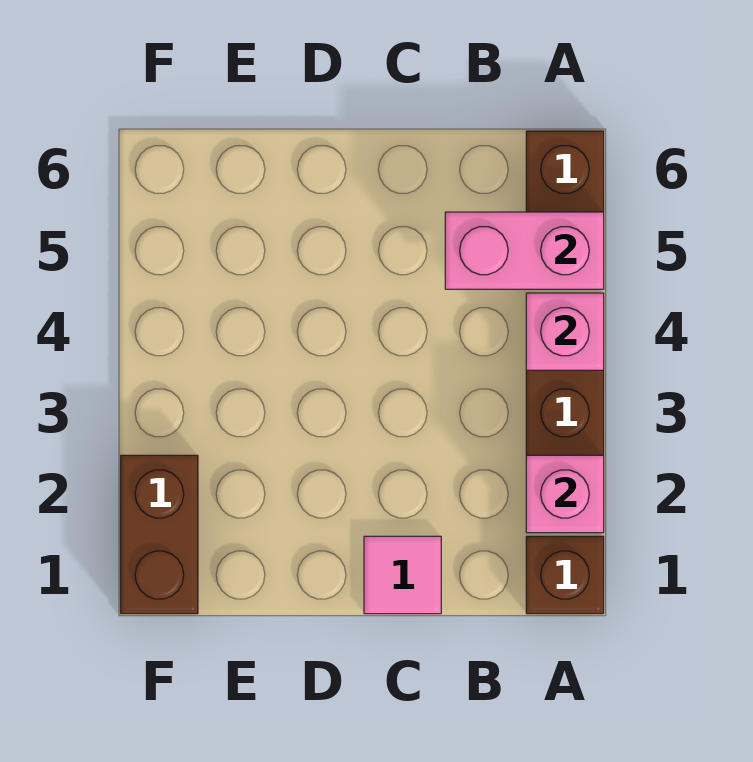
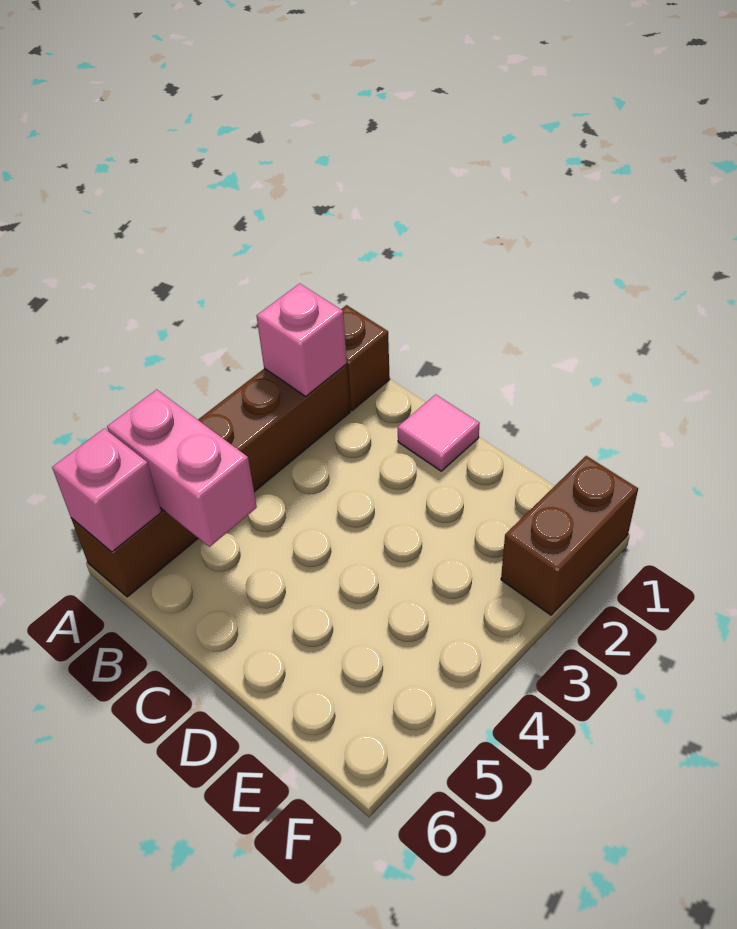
pink 1x1 brick [526,293,604,370] -> pink 1x1 brick moved to [52,428,161,552]

